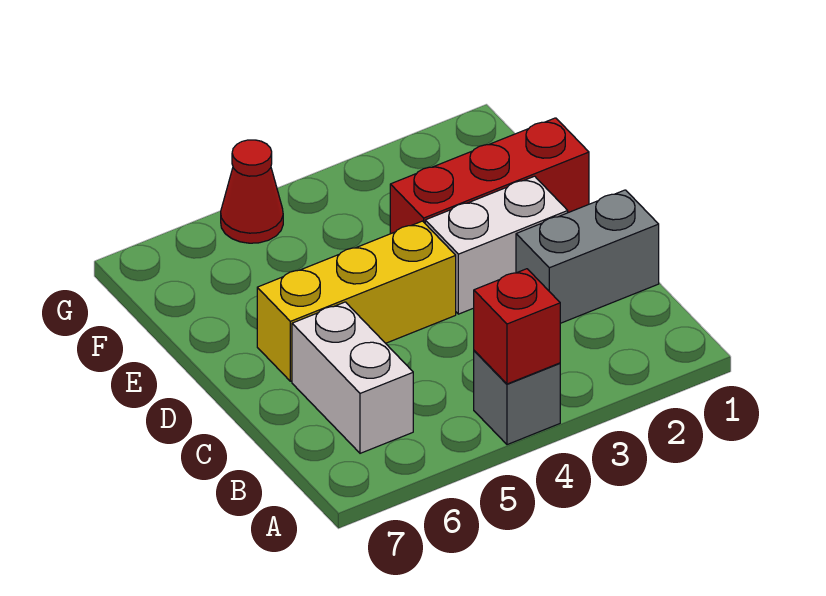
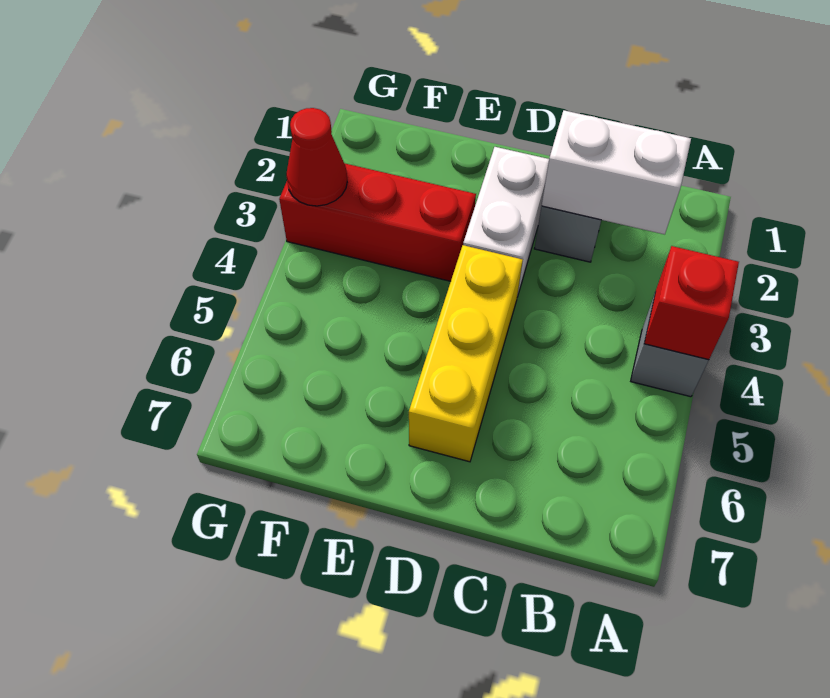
white 1x2 brick [292,302,413,453] -> white 1x2 brick moved to [542,110,691,234]
red 1x3 brick [390,118,589,234] -> red 1x3 brick turned to [279,164,476,281]
red 1x1 cone [221,140,283,243] -> red 1x1 cone moved to [286,108,347,206]

